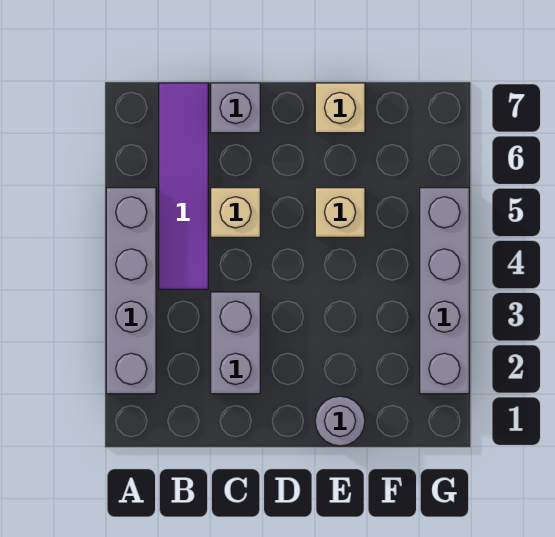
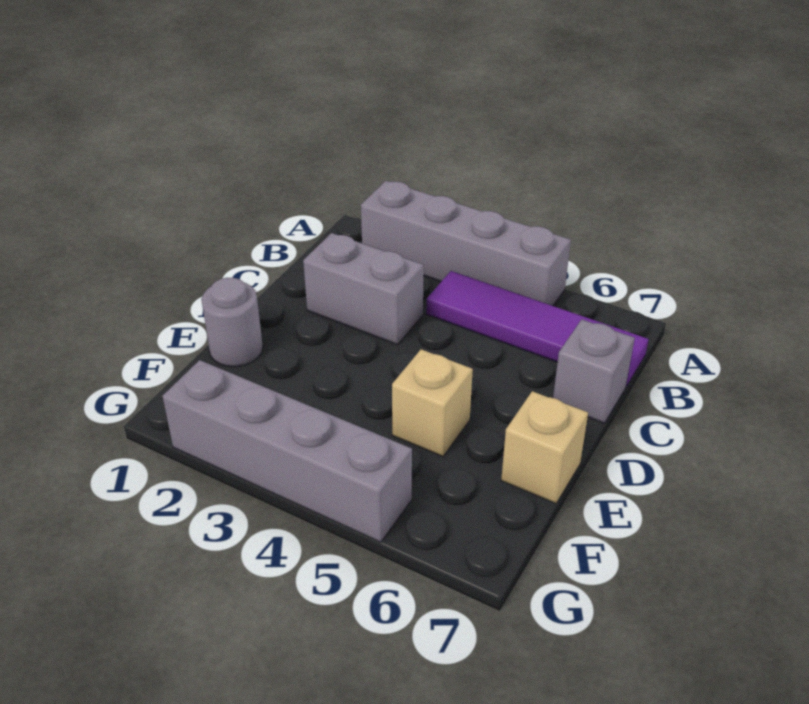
tan 1x1 brick [211,188,260,237] -> none

